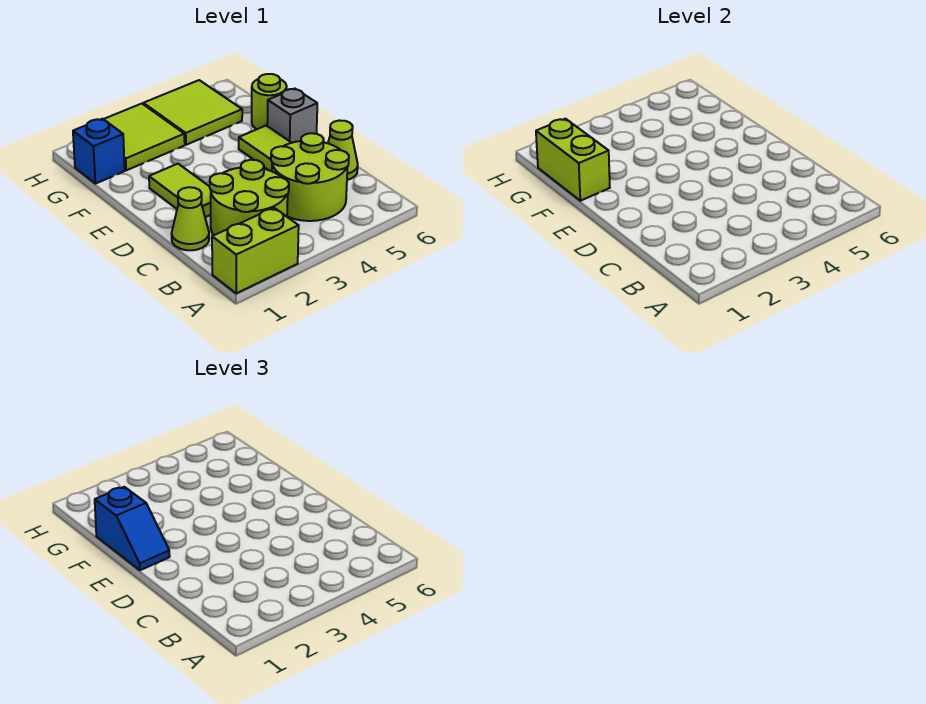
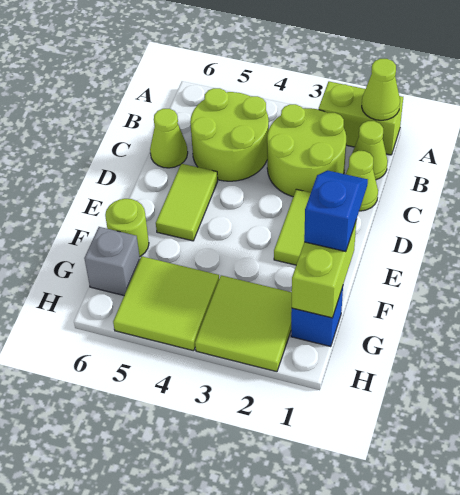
none -> lime 1x1 cone [362,59,400,120]
none -> lime 1x1 cone [352,121,388,180]
grey 1x1 brick [267,89,317,143] -> grey 1x1 brick moved to [84,227,140,295]

